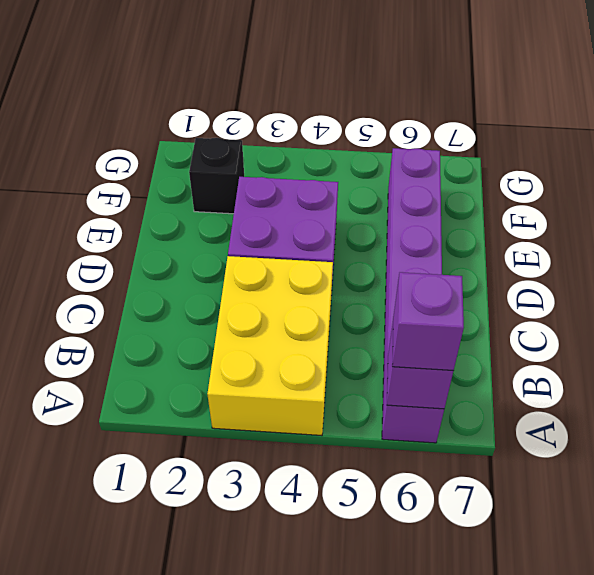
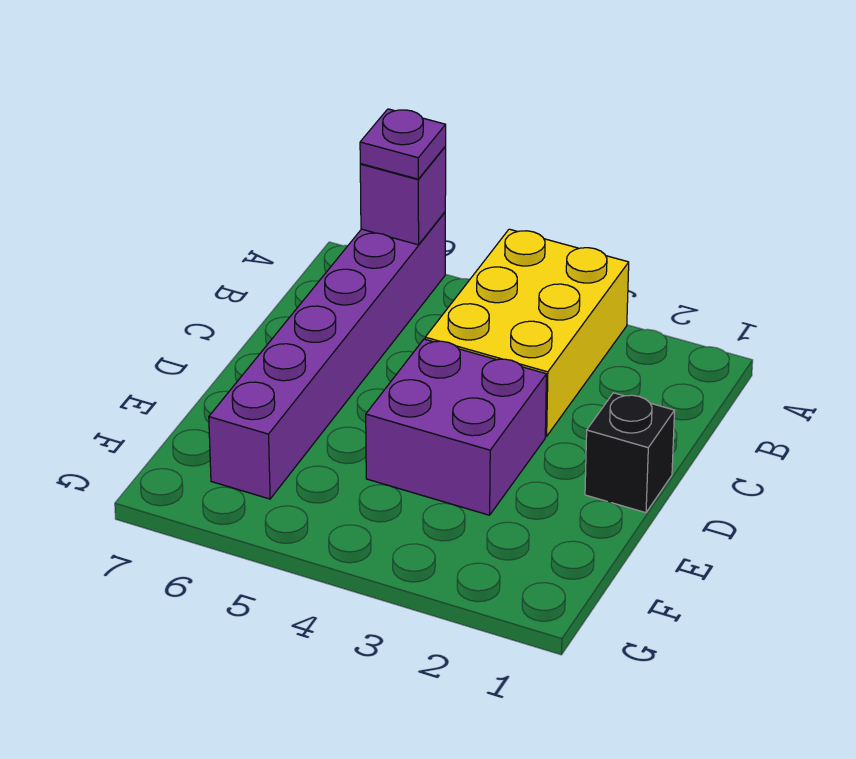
purple 1x1 brick [392,272,464,371] -> purple 1x1 plate [360,109,446,179]
black 1x1 brick [189,138,244,214] -> black 1x1 brick moved to [585,393,675,513]

